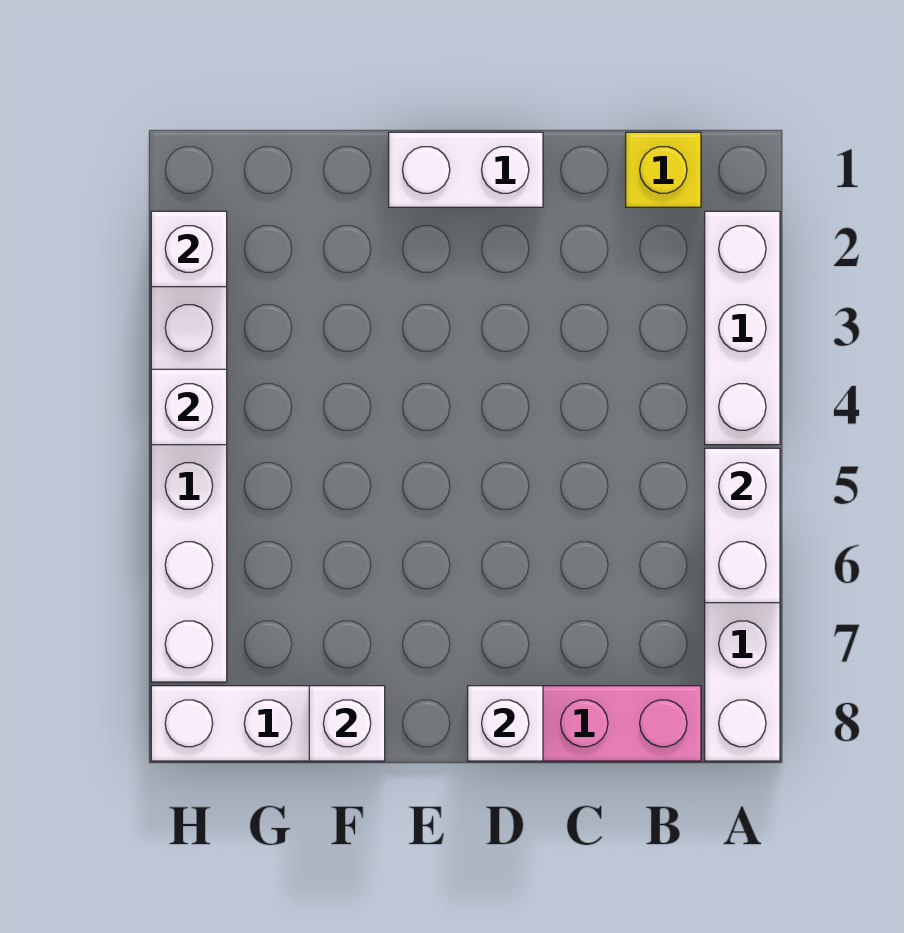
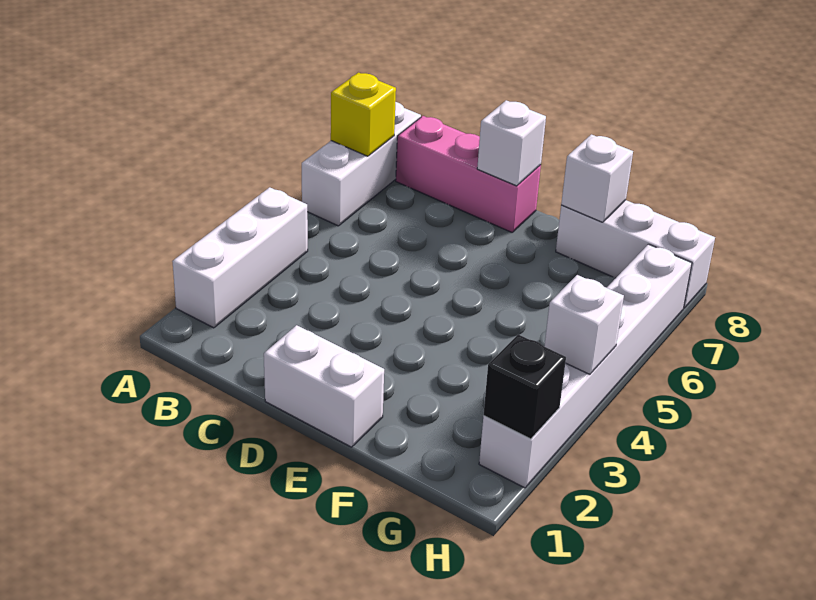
white 1x2 brick [705,448,780,603] -> none
yellow 1x1 brick [626,132,701,207] -> yellow 1x1 brick moved to [331,73,396,156]
white 1x1 brick [151,211,227,287] -> black 1x1 brick [483,334,566,439]

